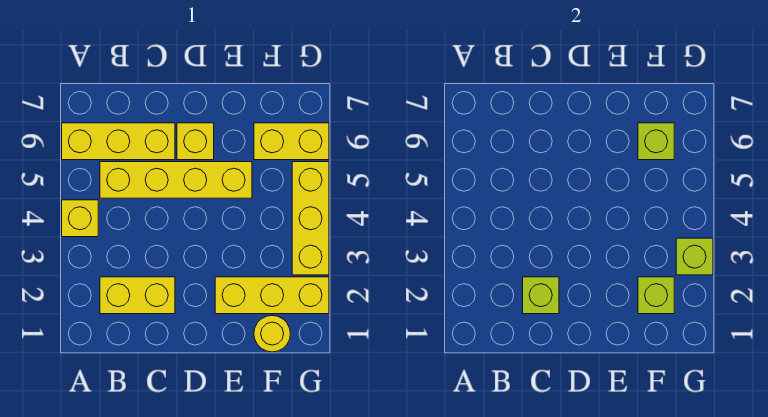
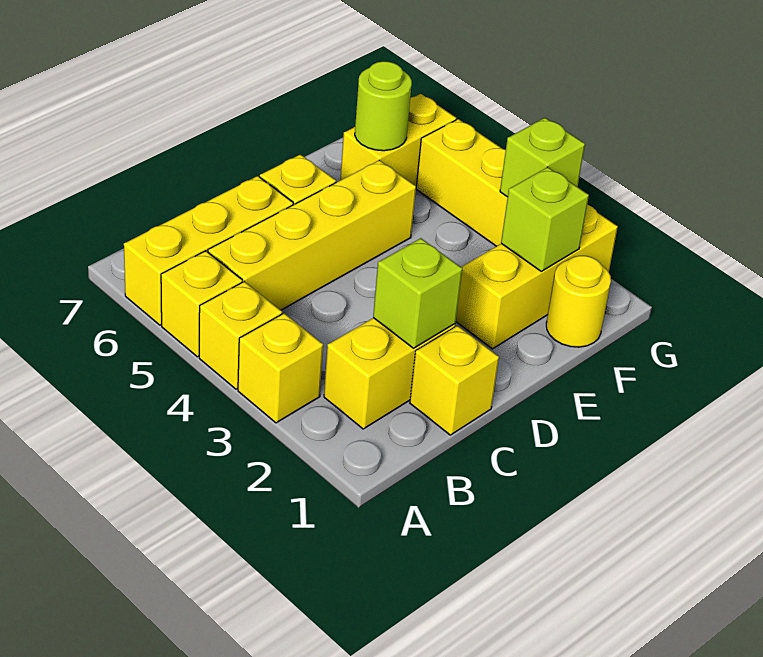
none -> yellow 1x1 brick [238,313,323,423]
none -> yellow 1x1 brick [161,251,242,357]
none -> yellow 1x1 brick [410,326,499,435]
lime 1x1 brick [638,123,674,160] -> lime 1x1 round brick [355,61,412,151]

